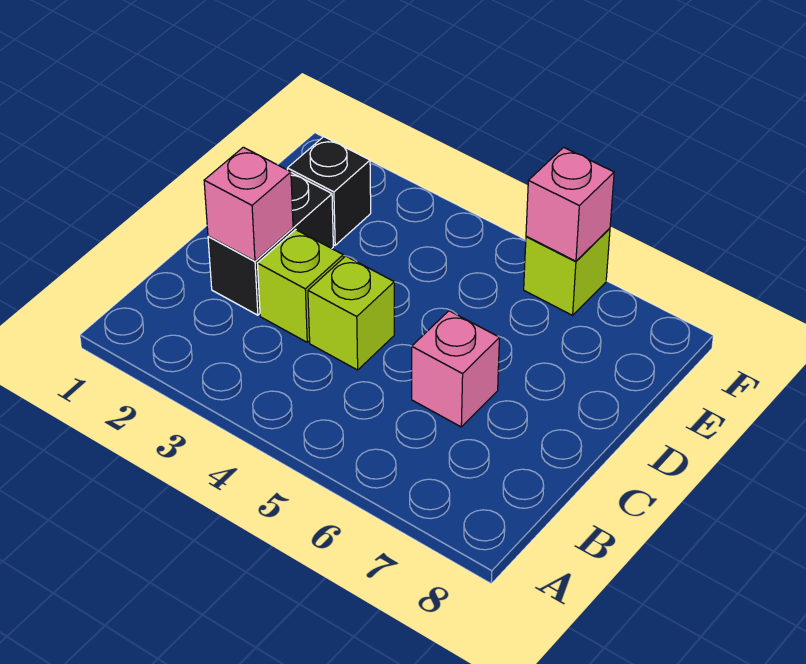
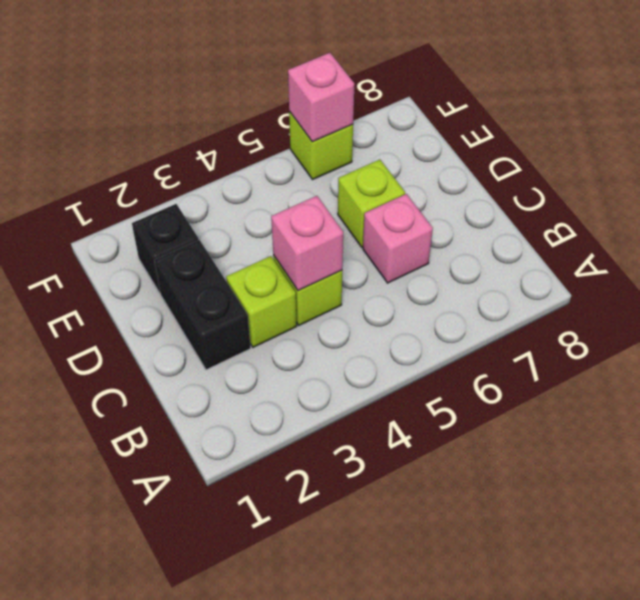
pink 1x1 brick [204,147,293,261] -> pink 1x1 brick moved to [271,196,343,291]
none -> lime 1x1 brick [338,159,405,247]

